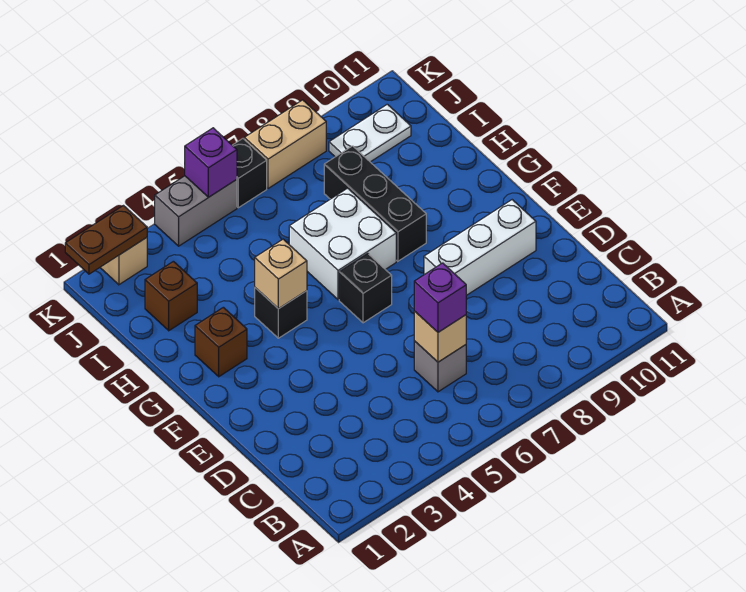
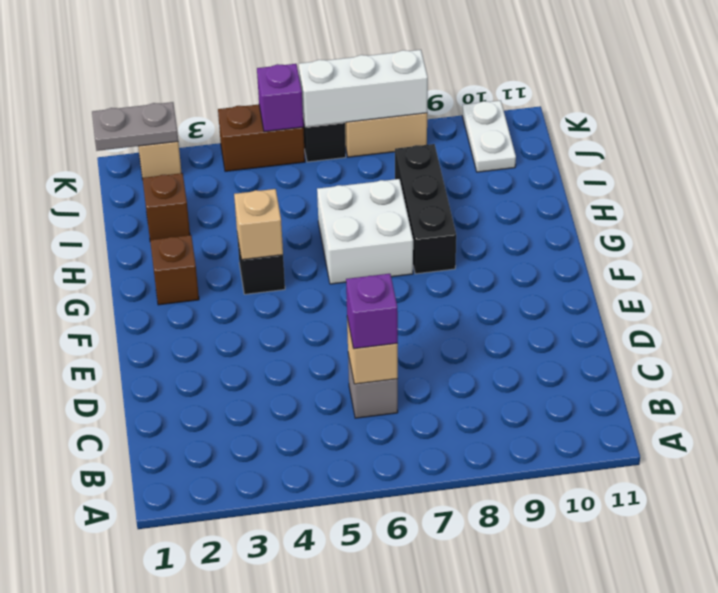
white 1x3 brick [424,200,536,295] -> white 1x3 brick moved to [299,50,428,127]
black 1x1 brick [339,254,392,323] -> none
white 1x2 plate [329,104,411,162] -> white 1x2 plate turned to [462,100,516,172]
brown 1x2 plate [65,206,147,274] -> grey 1x2 plate [92,102,178,151]
grey 1x2 brick [155,176,237,246] -> brown 1x2 brick [218,104,305,171]

